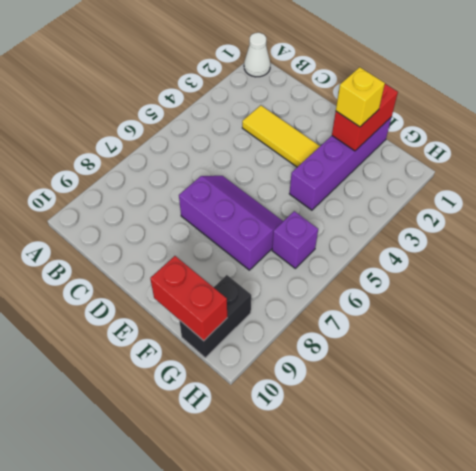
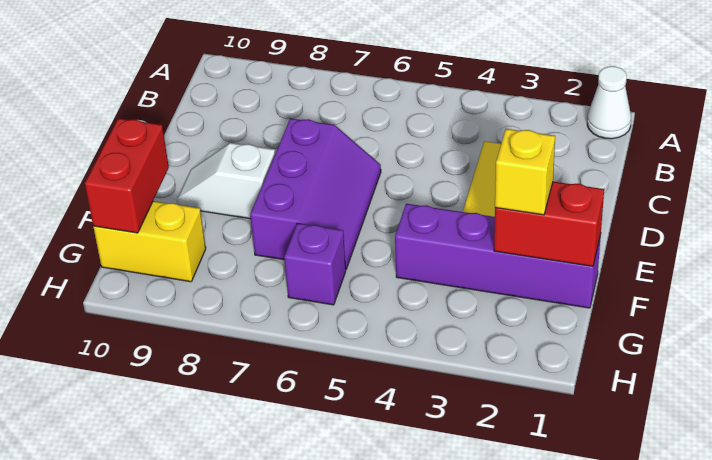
none -> white 1x2 slope [177,143,275,219]
black 1x2 brick [179,275,251,358] -> yellow 1x2 brick [93,201,206,282]

